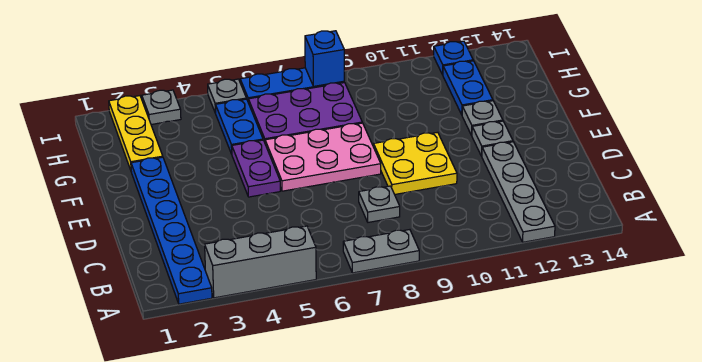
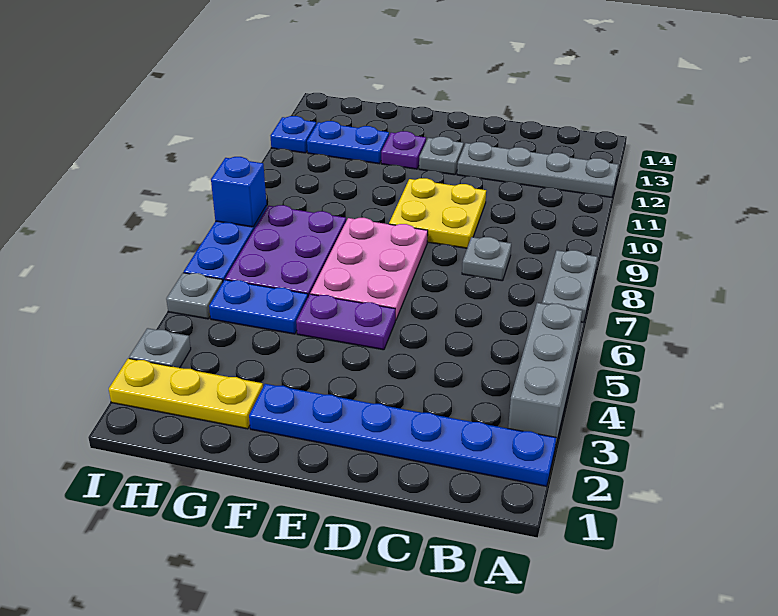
grey 1x1 plate [462,101,503,135] -> purple 1x1 plate [381,131,426,169]

